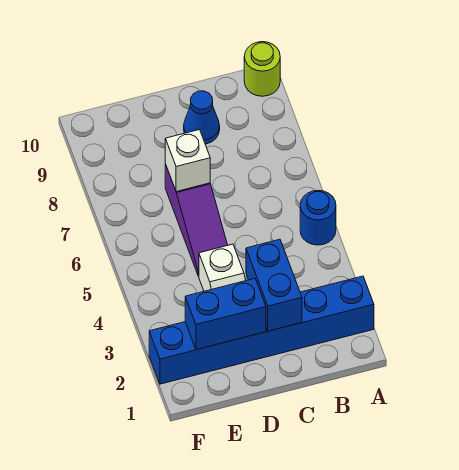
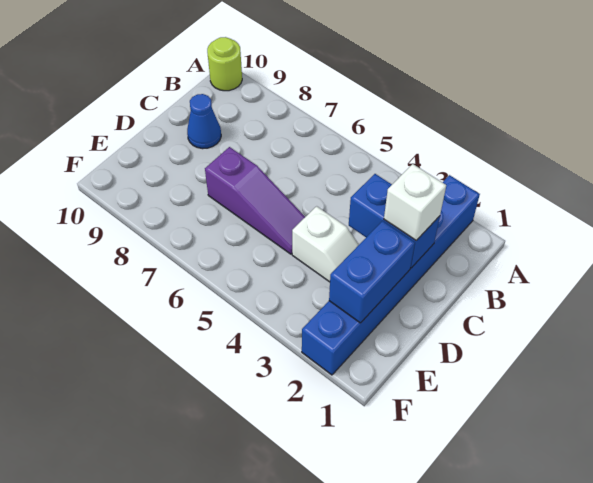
blue 1x1 round brick [300,190,336,245] -> none
white 1x1 brick [165,130,210,192] -> white 1x1 brick moved to [384,164,446,240]

